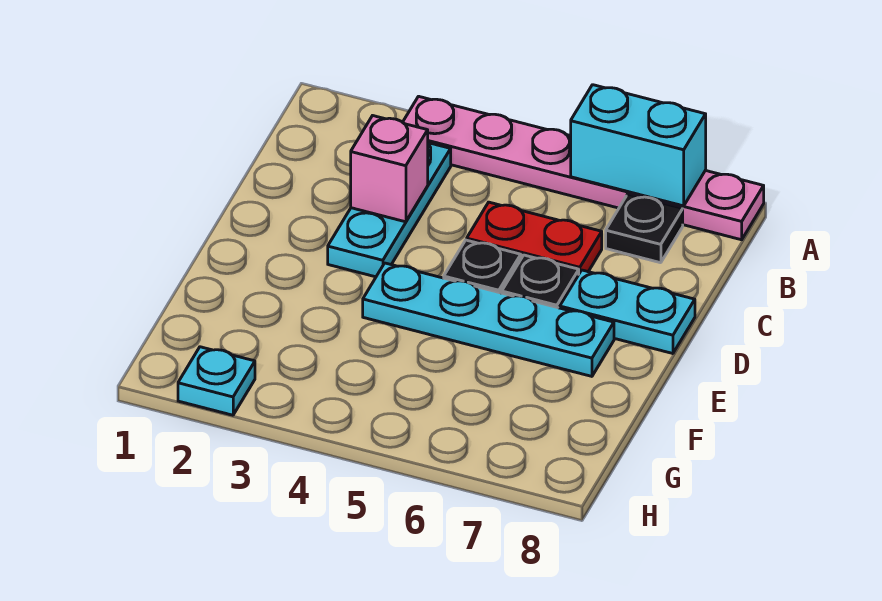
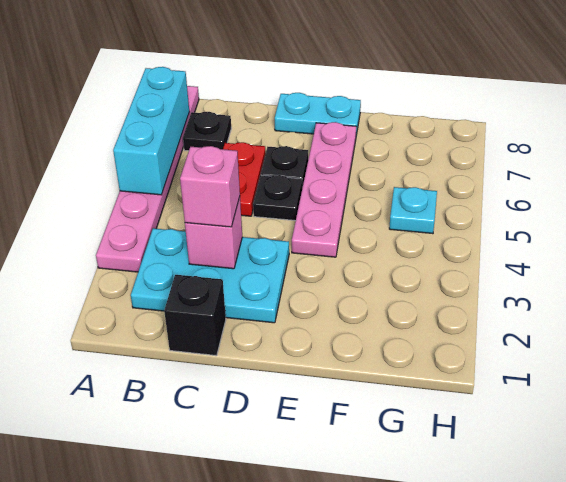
cyan 1x2 brick [571,85,706,206] -> cyan 1x3 brick [113,67,189,195]
cyan 1x3 plate [328,143,451,277] -> cyan 2x3 plate [131,228,289,323]
none -> black 1x1 brick [164,275,226,356]
none -> pink 1x1 brick [180,146,240,227]
cyan 1x2 plate [560,270,695,354] -> cyan 1x2 plate turned to [275,93,361,135]
cyan 1x4 plate [363,263,614,376] -> pink 1x4 plate [292,122,356,257]
cyan 1x1 plate [178,347,255,415] -> cyan 1x1 plate moved to [389,187,437,234]

